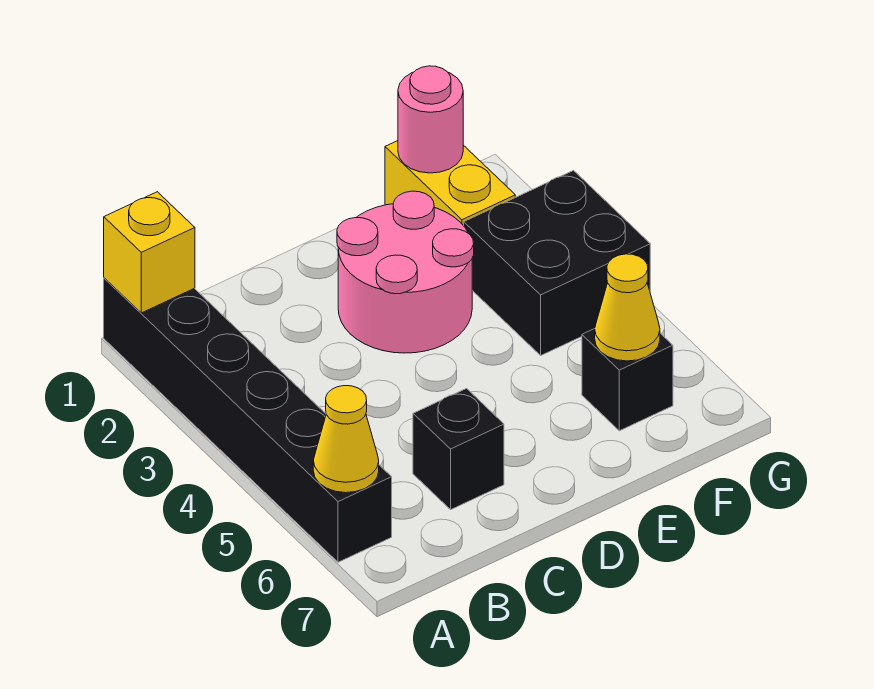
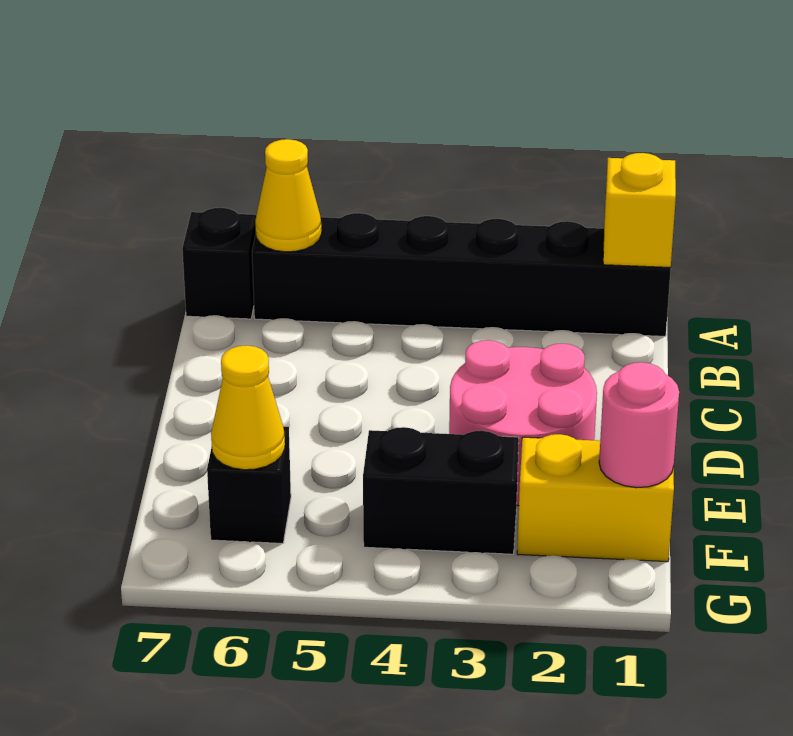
black 1x1 brick [413,389,504,509] -> black 1x1 brick moved to [182,208,256,319]
black 2x2 brick [464,171,650,355] -> black 1x2 brick [363,427,519,554]

